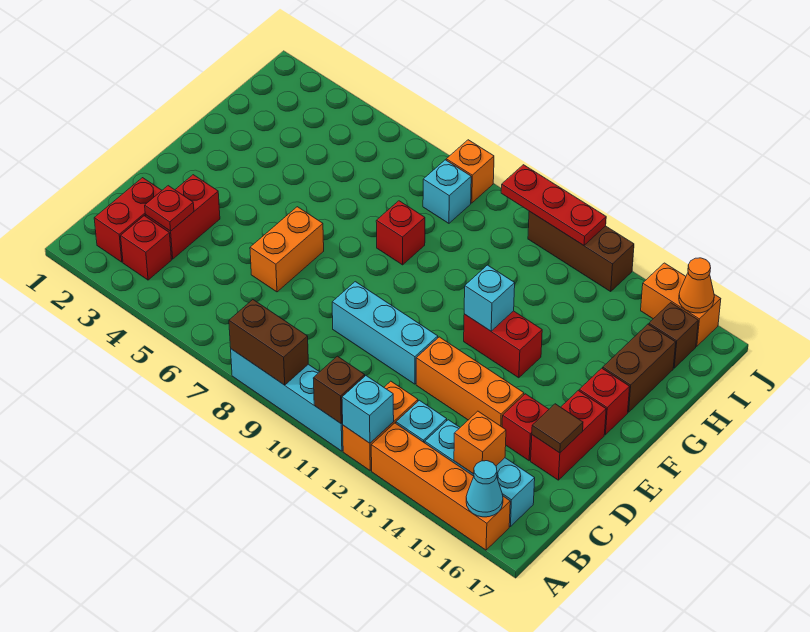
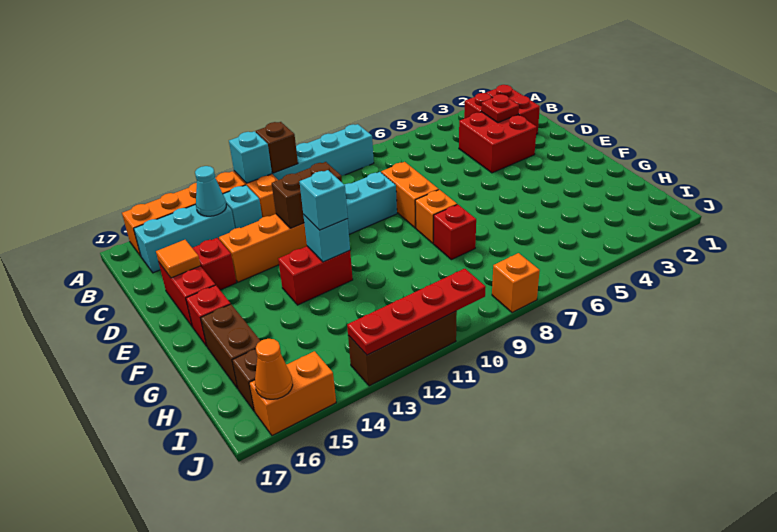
brown 1x2 brick [229,300,308,385] -> brown 1x2 brick moved to [272,162,342,228]
cyan 1x1 cone [466,461,503,517] -> cyan 1x1 cone moved to [195,166,226,216]
orange 1x1 brick [454,411,506,474] -> orange 1x1 brick moved to [415,190,457,243]
red 1x2 brick [145,175,220,259] -> red 2x2 brick [459,112,537,173]
orange 1x2 brick [250,207,324,292] -> orange 1x2 brick moved to [381,162,439,228]
brown 1x1 tile [532,404,583,453] -> orange 1x1 tile [156,240,201,278]
cyan 1x1 brick [423,160,471,223] -> cyan 1x1 brick moved to [299,170,348,230]
red 1x3 plate [501,165,606,245] -> red 1x4 plate [347,269,486,355]

